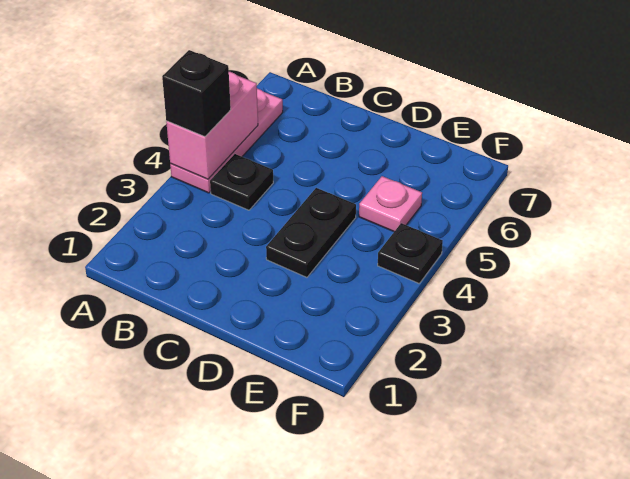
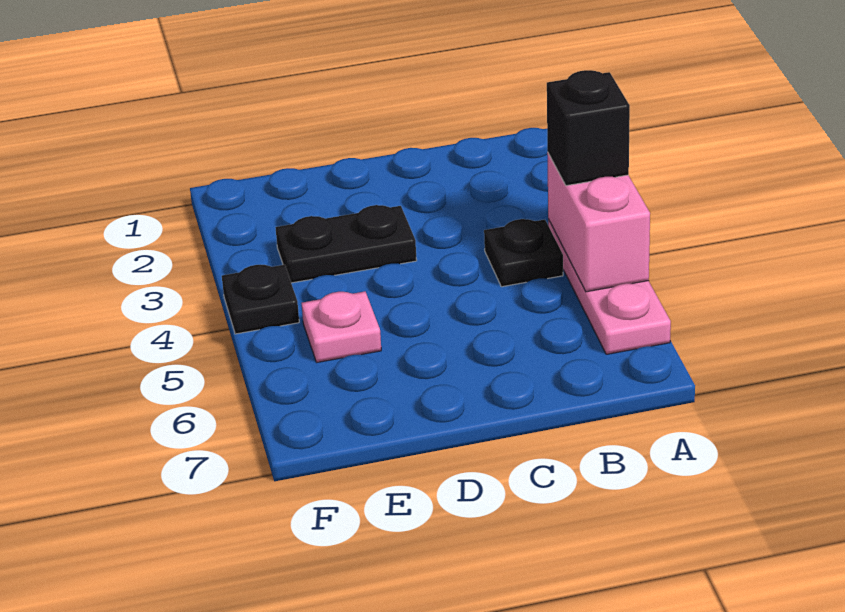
black 1x2 plate [266,188,356,277] -> black 1x2 plate turned to [275,205,417,283]

